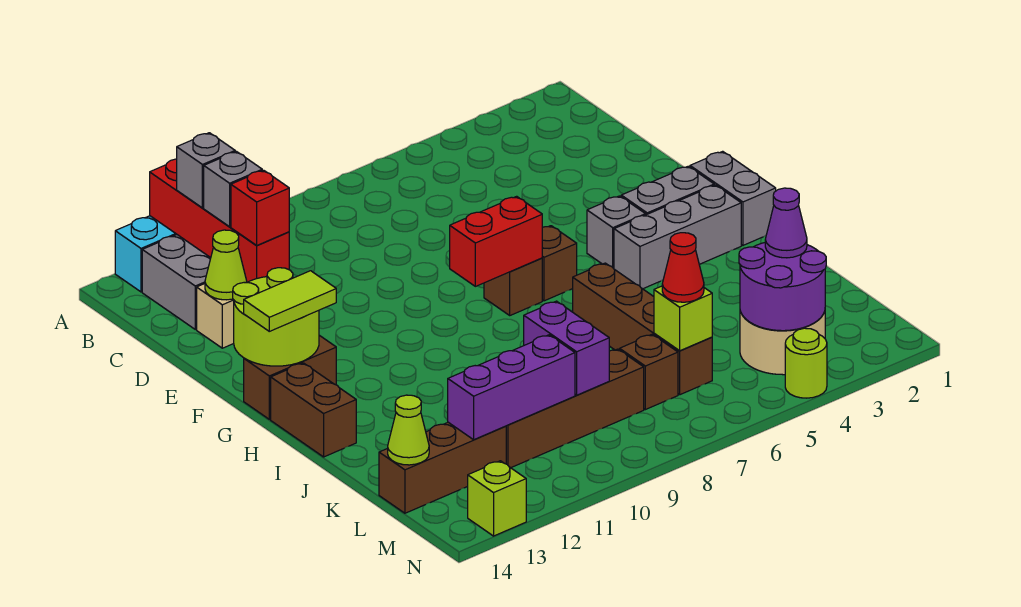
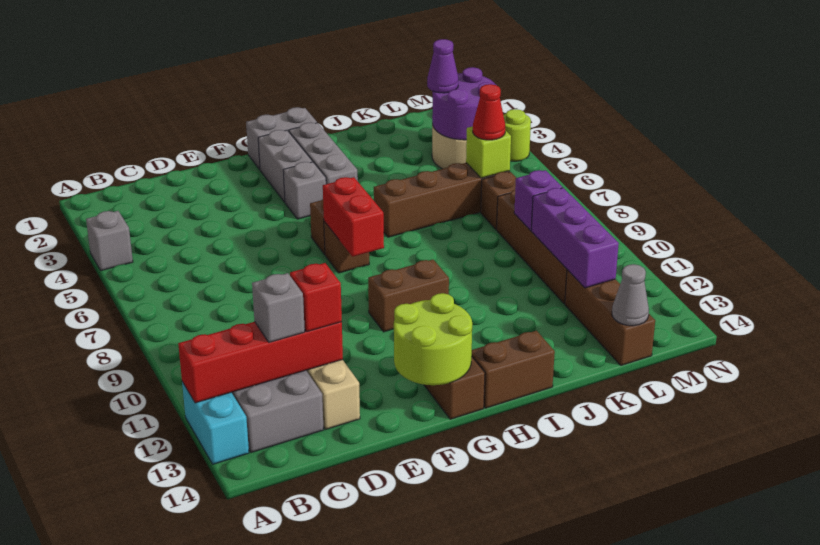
grey 1x1 brick [177,133,235,208] -> grey 1x1 brick moved to [86,211,133,271]
lime 1x1 cone [205,230,247,300] -> none
none -> brown 1x2 brick [368,260,449,332]
lime 1x2 tile [244,271,336,331] -> none
purple 1x2 brick [524,301,609,395] -> purple 1x1 brick [514,170,562,231]
lime 1x1 cone [388,395,429,465] -> grey 1x1 cone [612,264,649,326]
lime 1x1 brick [468,461,526,536] -> none

